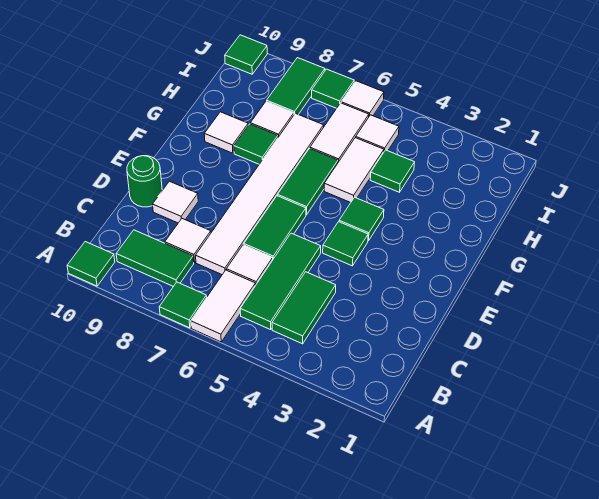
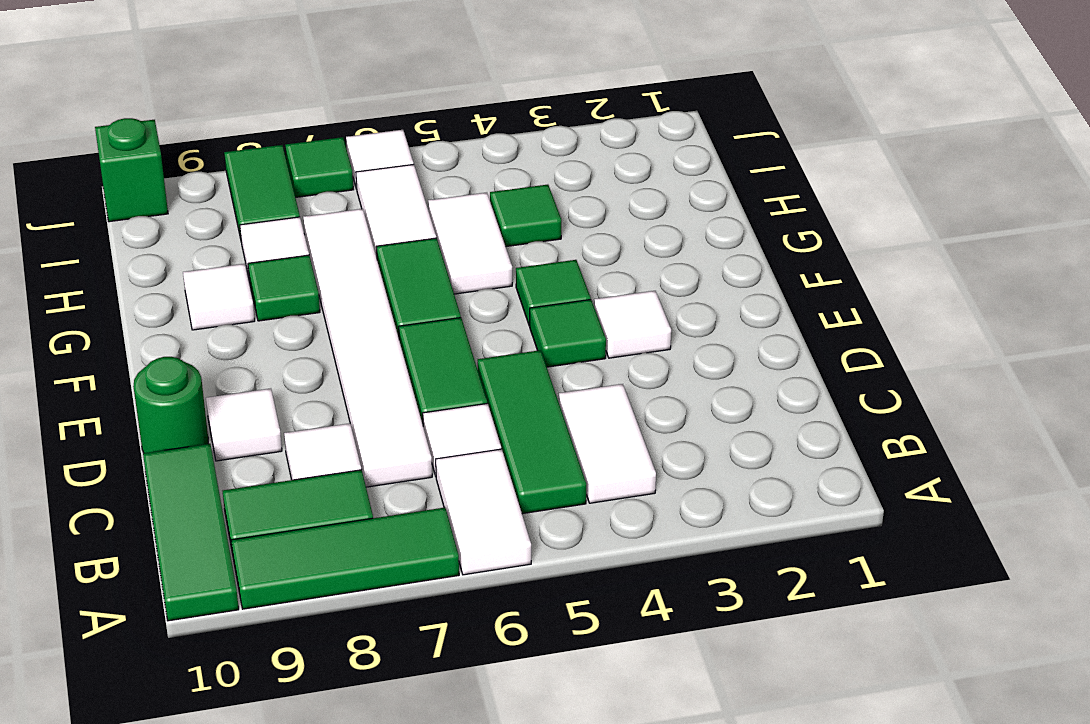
green 1x1 tile [159,282,207,328] -> green 1x3 tile [231,508,459,609]
green 1x1 tile [67,242,115,286] -> green 1x3 tile [143,444,239,621]
green 1x2 tile [272,272,336,344] -> white 1x2 tile [559,384,656,503]
white 1x1 tile [356,115,399,151] -> white 1x1 tile moved to [594,291,671,358]
green 1x1 tile [225,35,267,74] -> green 1x1 brick [95,118,168,222]

